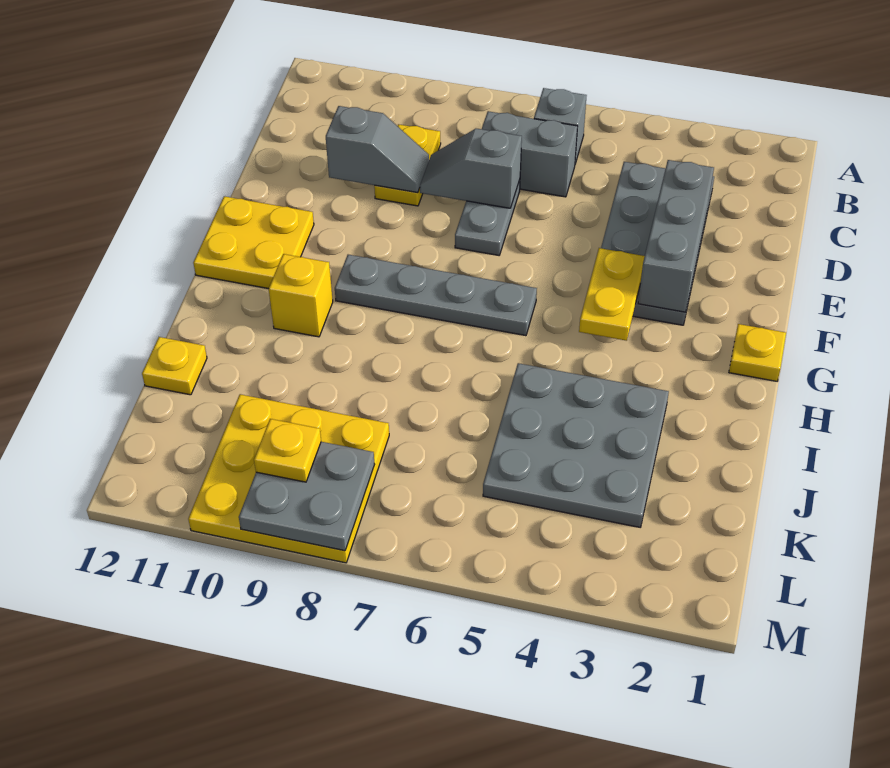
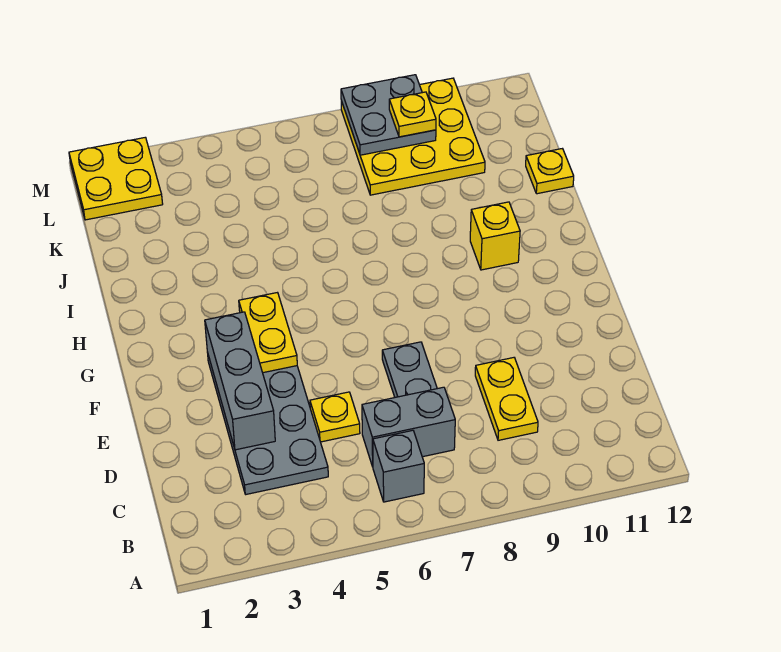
grey 1x2 slope [420,129,522,208] -> none
grey 1x2 slope [326,106,429,193] -> none
yellow 2x2 plate [193,196,314,289] -> yellow 2x2 plate moved to [69,137,163,220]
yellow 1x1 plate [729,324,786,381] -> yellow 1x1 plate moved to [310,392,360,442]
grey 1x4 plate [335,255,537,336] -> none
grey 3x3 plate [483,363,669,527] -> none

